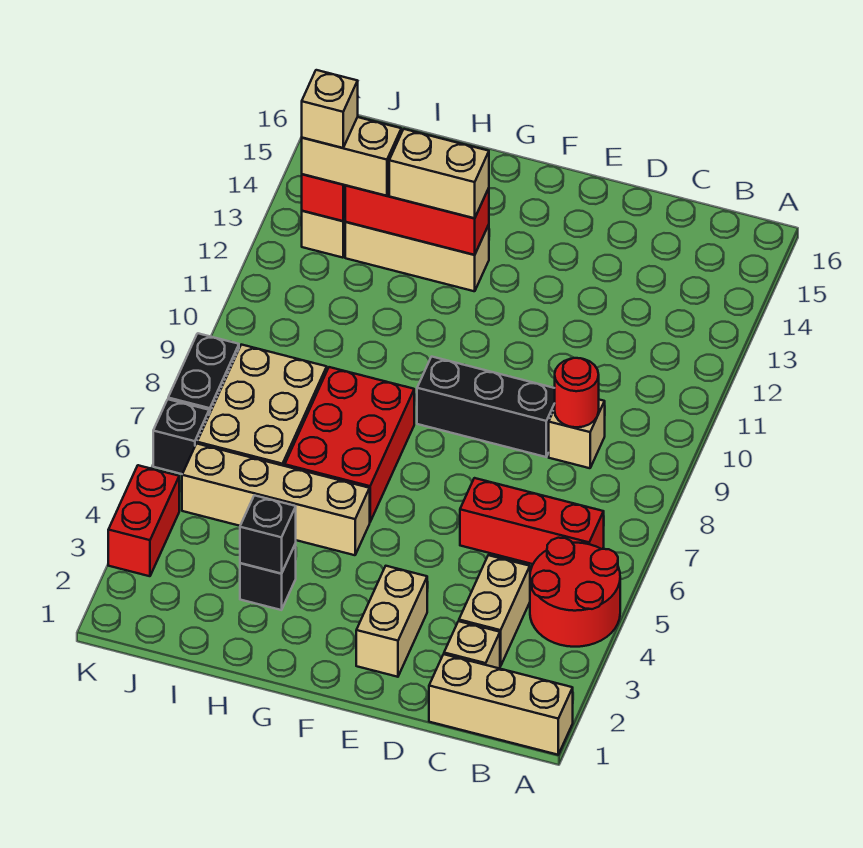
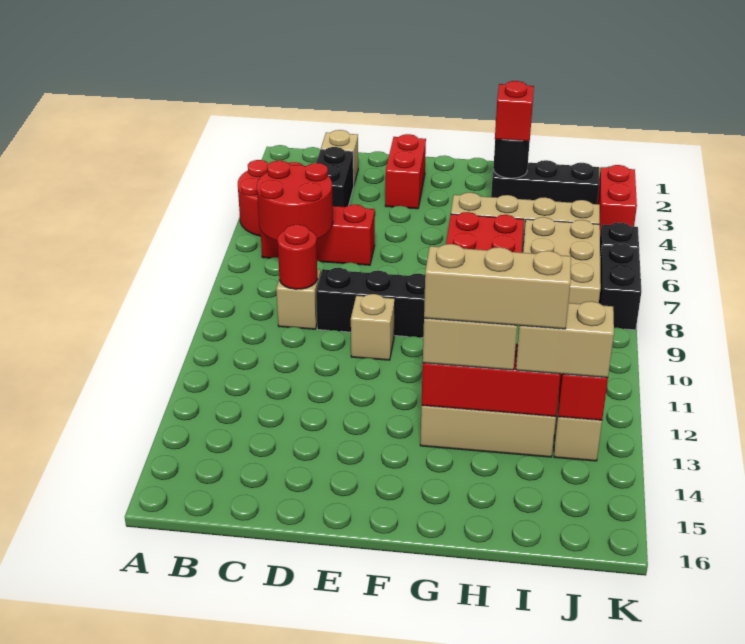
tan 1x3 brick [429,654,573,755] -> tan 1x3 brick moved to [424,244,571,329]
none -> red 2x2 round brick [257,161,333,241]
tan 1x2 brick [459,555,530,666] -> black 1x2 brick [316,147,354,207]
tan 1x2 brick [356,566,427,677] -> red 1x2 brick [385,134,426,209]
black 1x1 brick [240,544,296,610] -> black 1x3 brick [491,160,599,204]
black 1x1 brick [240,495,296,574] -> black 1x1 round brick [493,139,530,178]
none -> red 1x1 brick [495,81,534,141]
tan 1x1 brick [302,70,358,148] -> tan 1x1 brick moved to [351,294,395,360]

